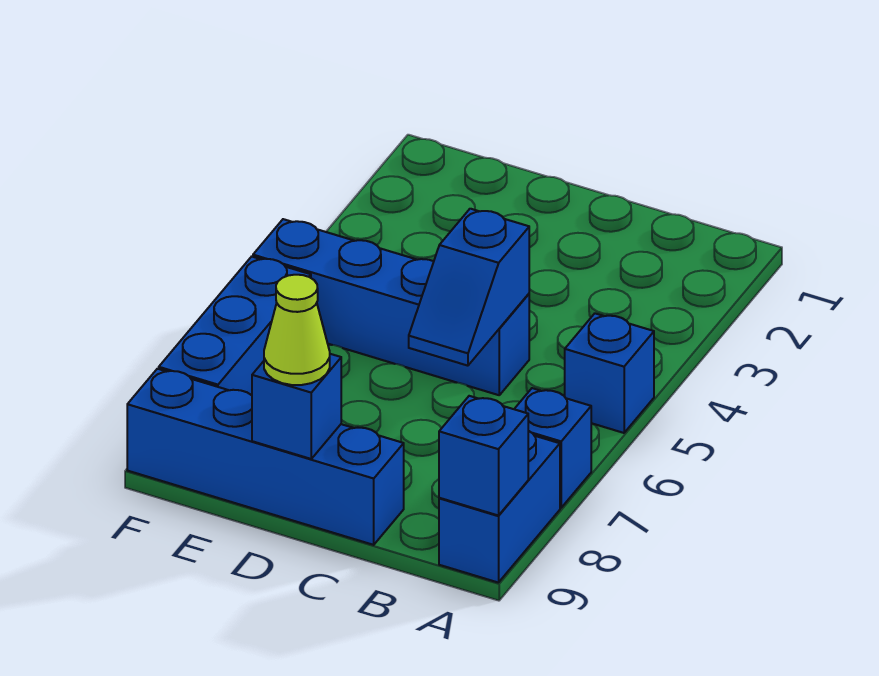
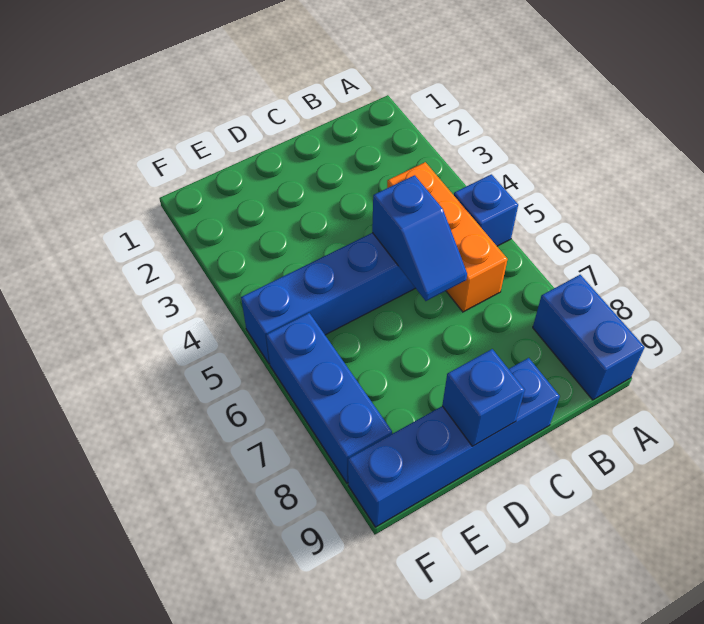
blue 1x1 brick [515,388,591,508] -> none
blue 1x1 brick [439,396,528,516] -> none
none -> orange 1x3 brick [387,162,508,312]
lime 1x1 cone [264,275,330,385] -> none

